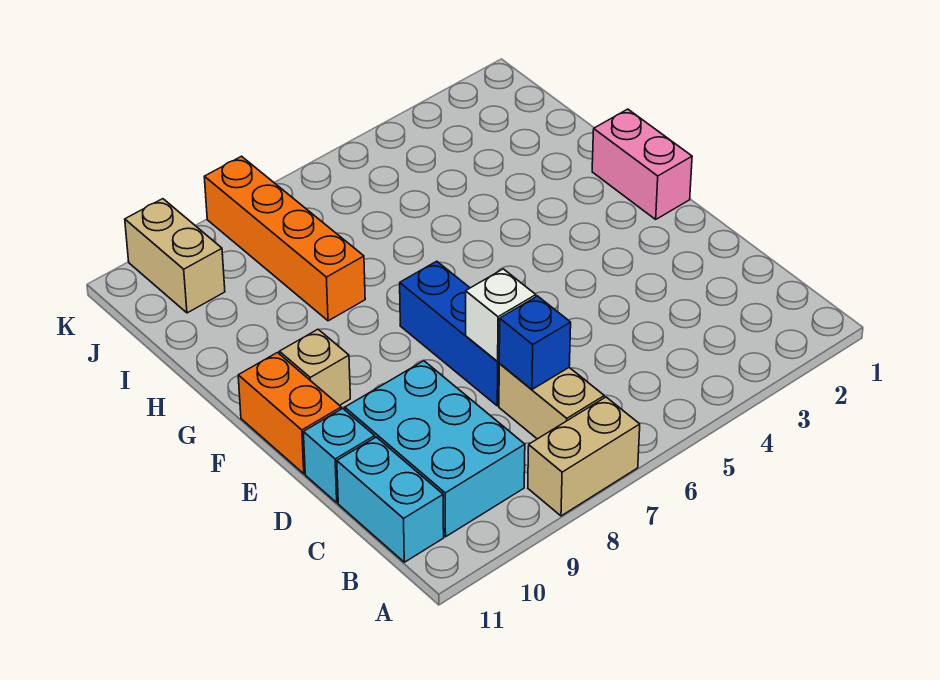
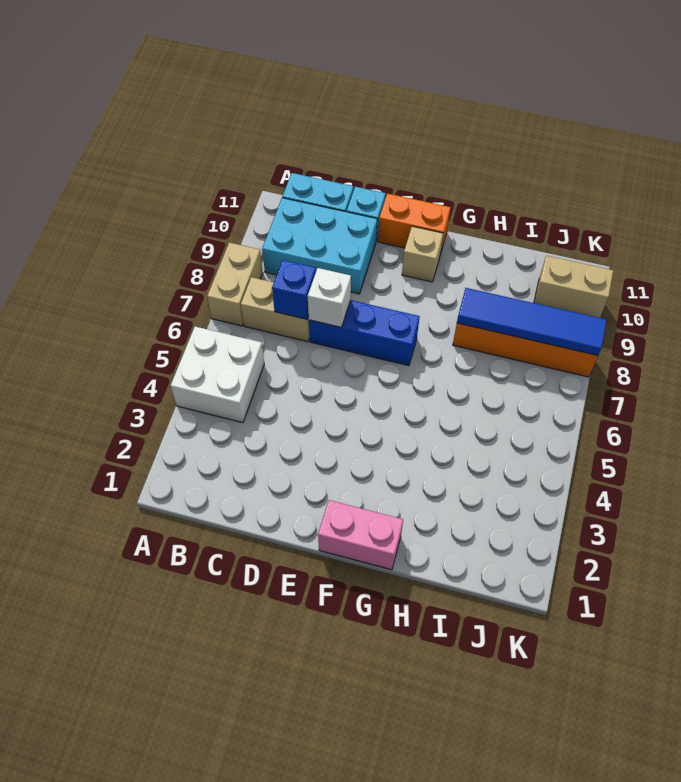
none -> white 2x2 brick [171,327,264,423]
none -> blue 1x4 tile [457,288,606,355]

